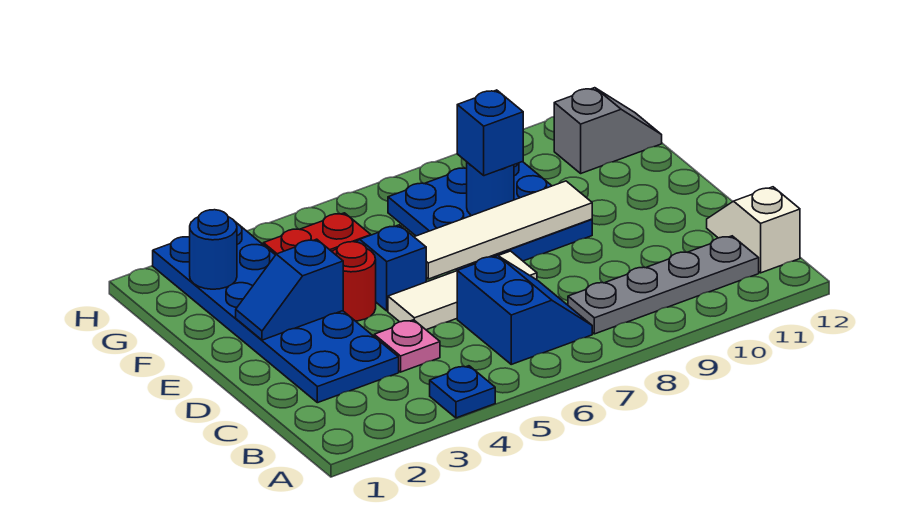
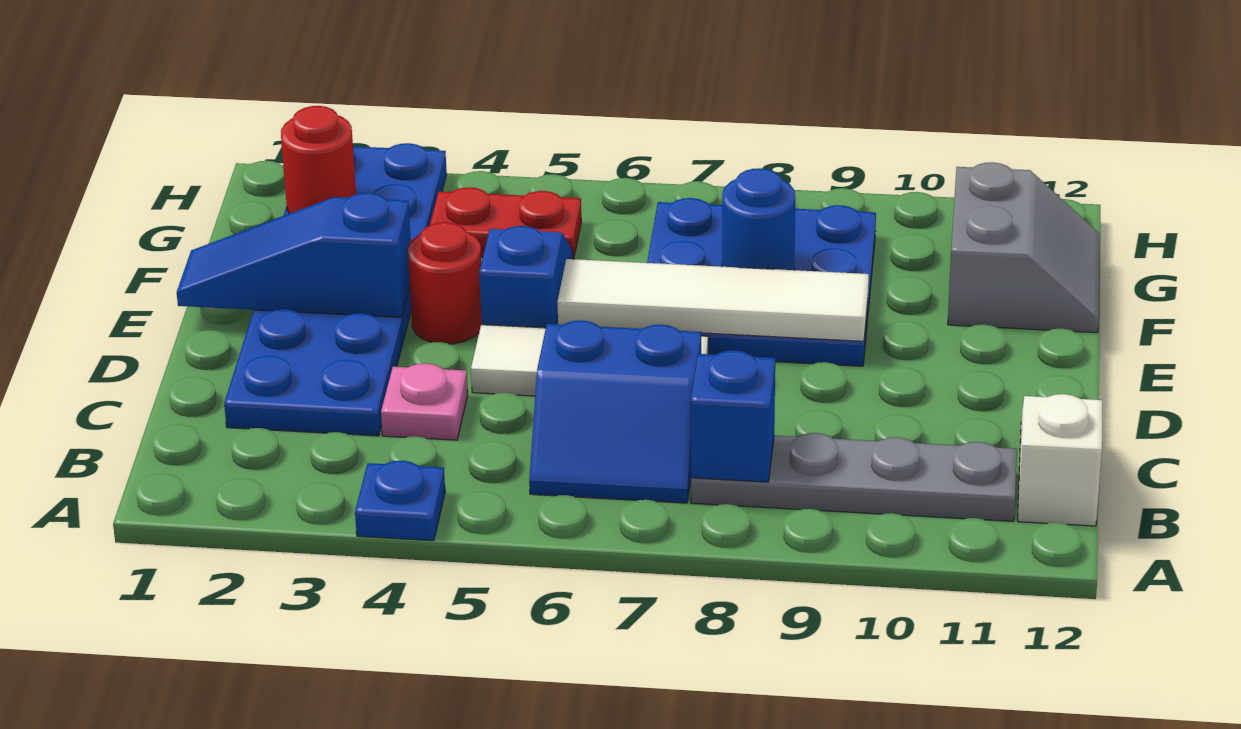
blue 2x2 slope [457,256,592,364] -> blue 2x2 slope turned to [529,320,701,503]
blue 1x2 slope [236,239,343,340] -> blue 1x3 slope [177,193,411,317]
blue 1x1 brick [457,90,523,176] -> blue 1x1 brick moved to [691,350,775,482]
blue 1x1 round brick [190,210,237,289] -> red 1x1 round brick [281,106,356,214]
grey 1x2 slope [554,88,662,173] -> grey 2x2 slope [948,162,1100,333]

